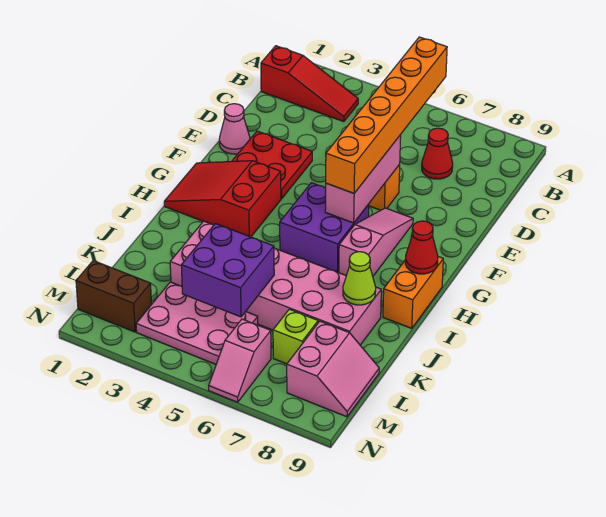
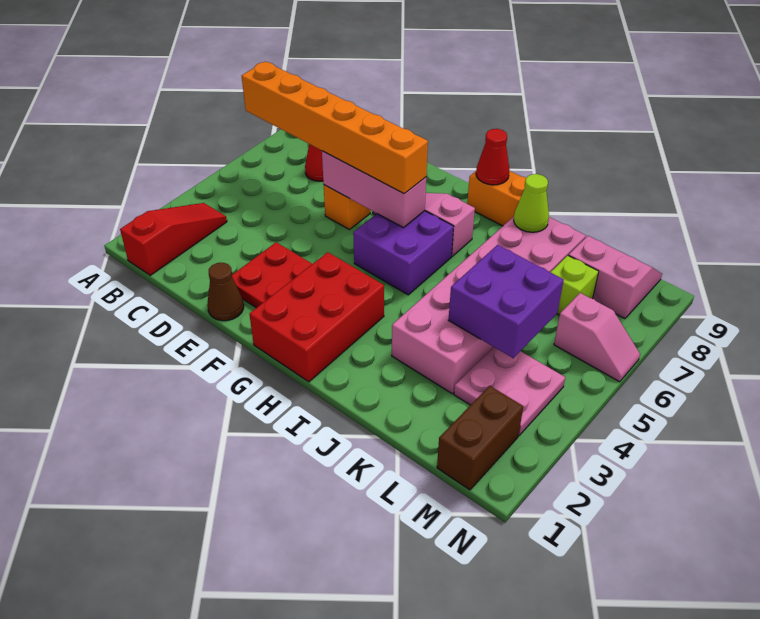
pink 1x1 cone [219,104,250,154] -> brown 1x1 cone [207,263,244,321]
red 2x3 slope [164,161,281,237] -> red 2x3 brick [249,252,384,382]
pink 2x3 plate [136,282,258,364] -> pink 2x2 plate [454,347,565,435]

